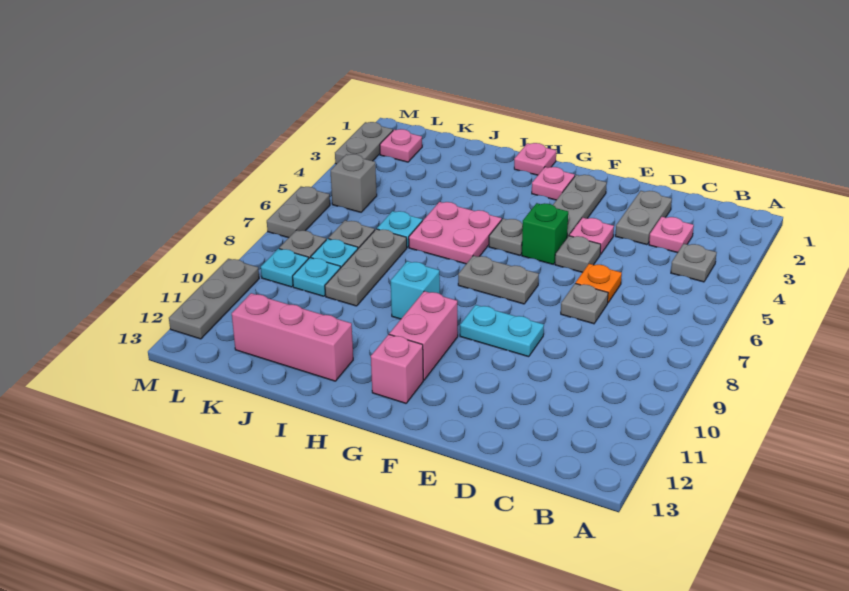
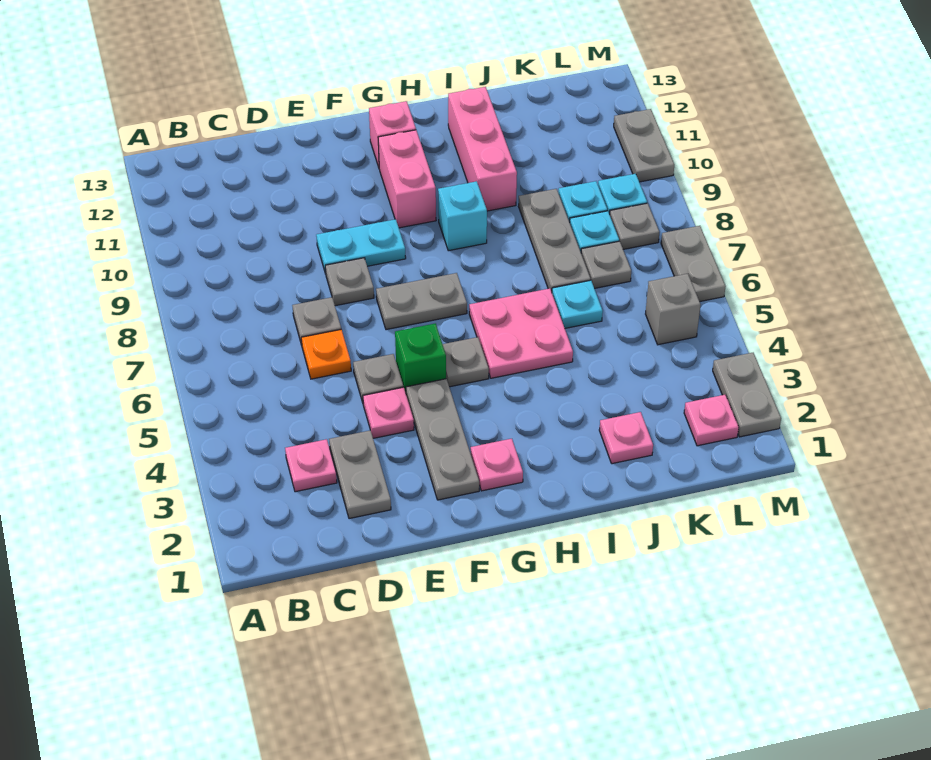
grey 1x1 plate [671,244,717,282] -> grey 1x1 plate moved to [325,258,374,306]
pink 1x1 plate [514,143,556,175] -> pink 1x1 plate moved to [599,412,653,464]
pink 1x3 brick [232,293,353,381] -> pink 1x3 brick turned to [448,87,517,211]
grey 1x3 plate [169,259,259,339] -> grey 1x2 plate [614,109,674,182]

